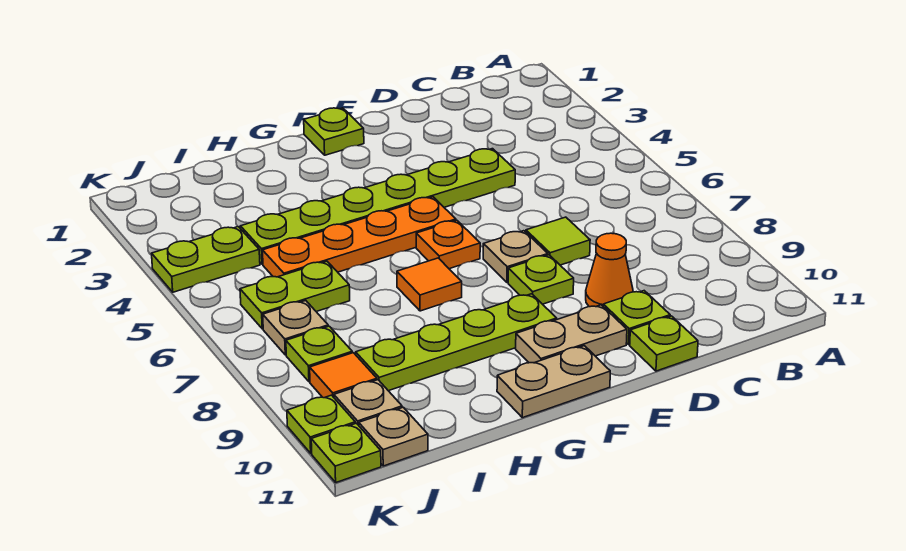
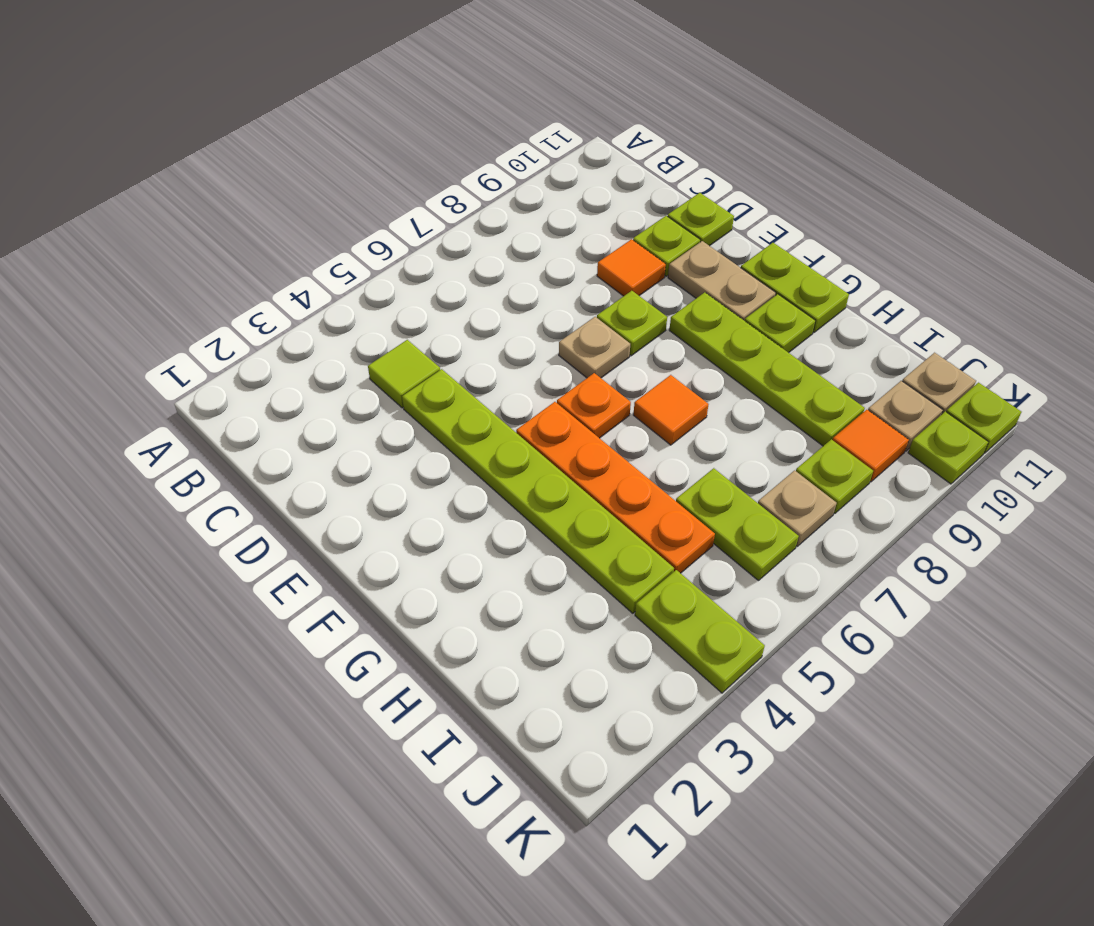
lime 1x1 tile [526,217,590,265] -> lime 1x1 tile moved to [368,340,440,408]
orange 1x1 cone [586,233,633,307] -> orange 1x1 tile [597,239,666,296]
lime 1x1 plate [304,108,364,155] -> lime 1x1 plate moved to [745,294,815,353]
tan 1x2 plate [497,346,610,418] -> lime 1x2 plate [741,243,849,332]

